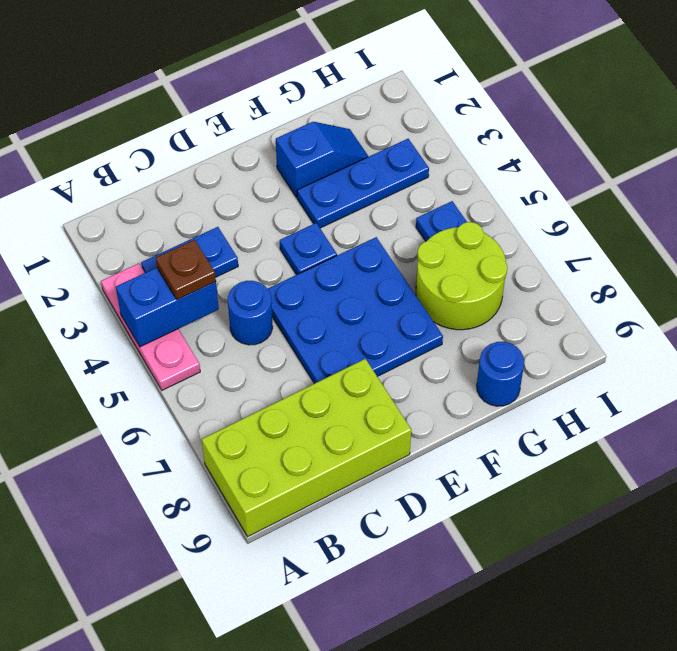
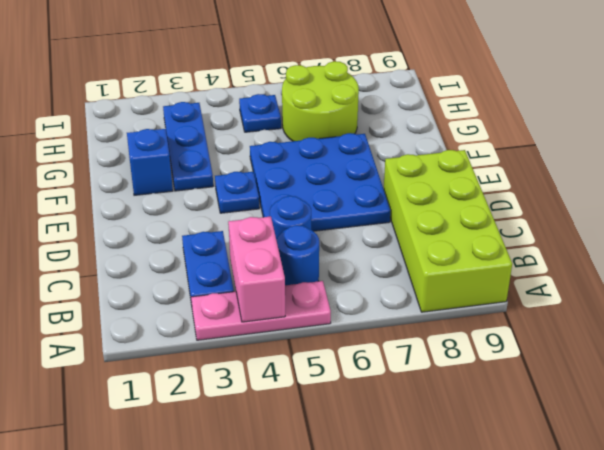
blue 1x2 brick [116,268,219,347] -> pink 1x2 brick [228,216,285,322]
brown 1x1 plate [156,240,216,300] -> none
blue 1x1 round brick [477,342,524,406] -> blue 1x1 round brick moved to [277,225,319,285]

